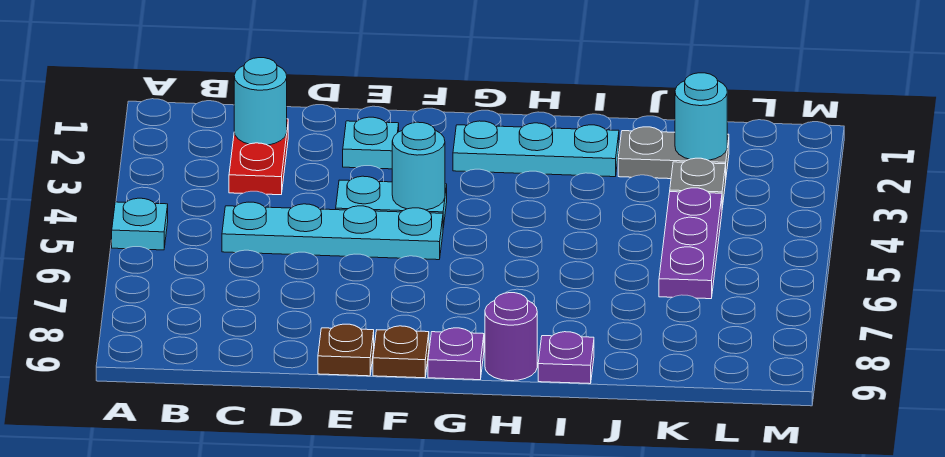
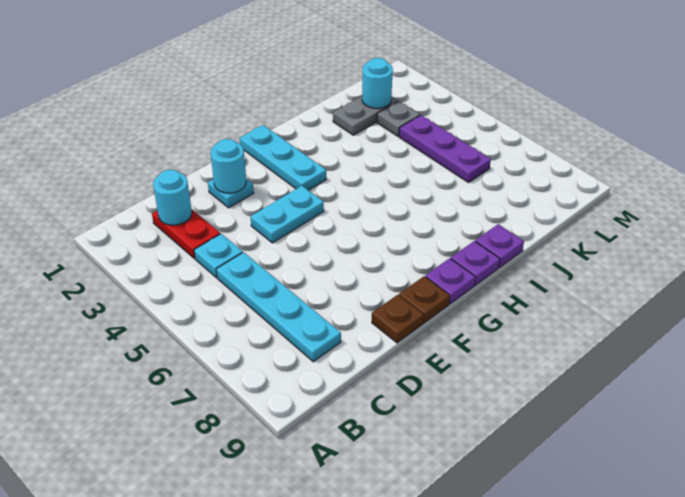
cyan 1x1 plate [112,198,168,250] -> cyan 1x1 plate moved to [194,234,243,278]
cyan 1x4 plate [222,202,443,260] -> cyan 1x4 plate turned to [216,252,341,362]
cyan 1x1 round brick [392,122,445,210] -> cyan 1x1 round brick moved to [211,139,246,193]
cyan 1x3 plate [453,121,619,177] -> cyan 1x3 plate turned to [240,125,326,190]
purple 1x1 round brick [485,293,537,381] -> purple 1x1 plate [451,241,500,285]

